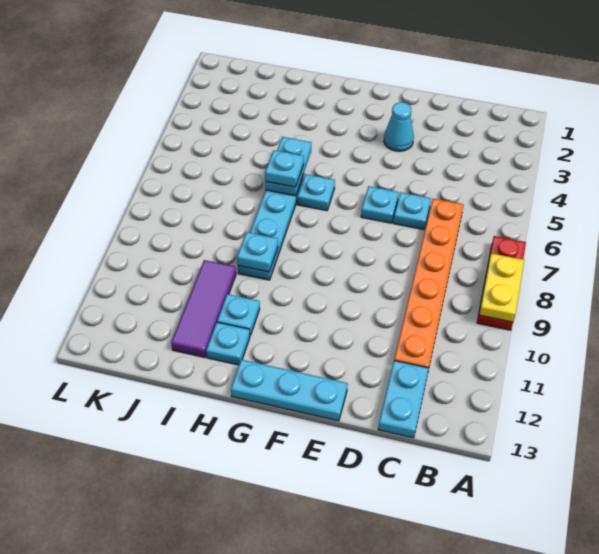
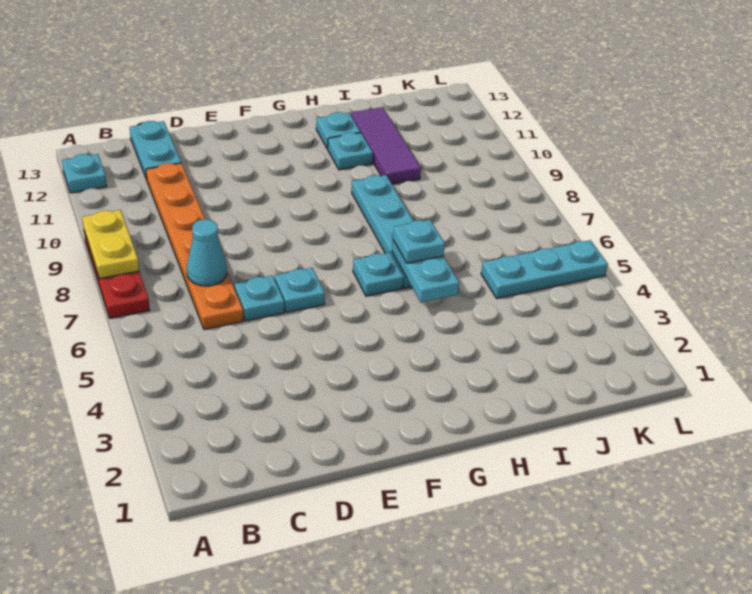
cyan 1x1 cone [384,102,414,151] -> cyan 1x1 cone moved to [187,219,227,286]
cyan 1x3 plate [231,360,348,421] -> cyan 1x3 plate moved to [481,240,608,299]
cyan 1x1 plate [237,232,278,272] -> cyan 1x1 plate moved to [62,154,107,193]

